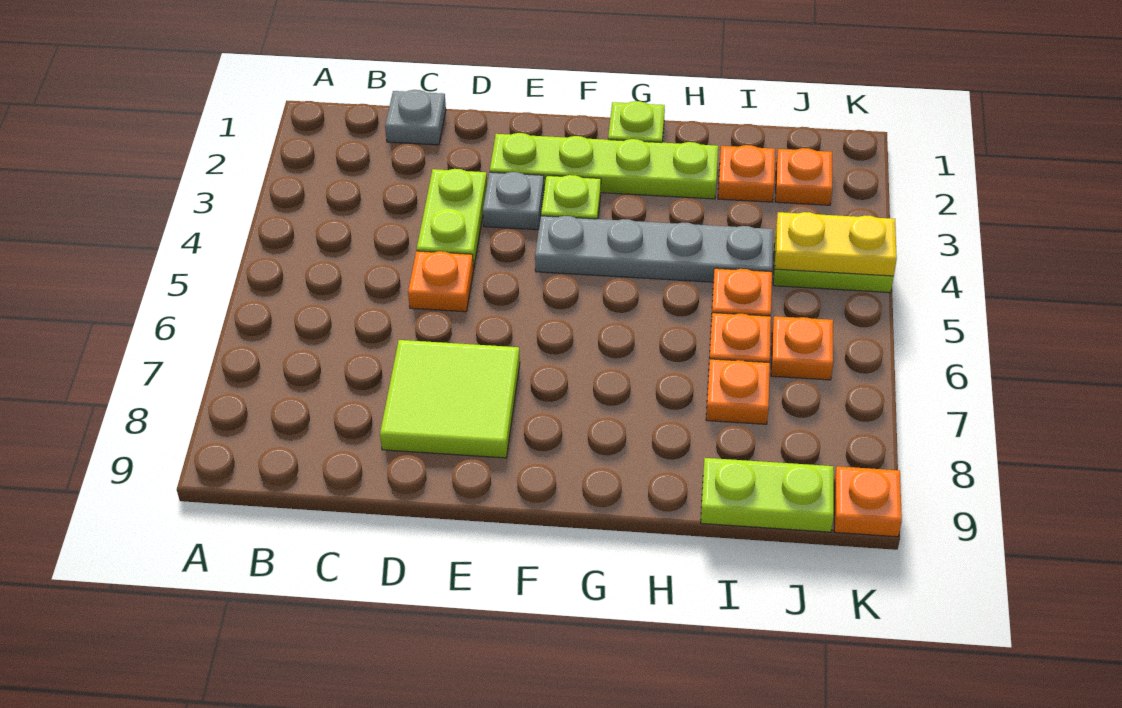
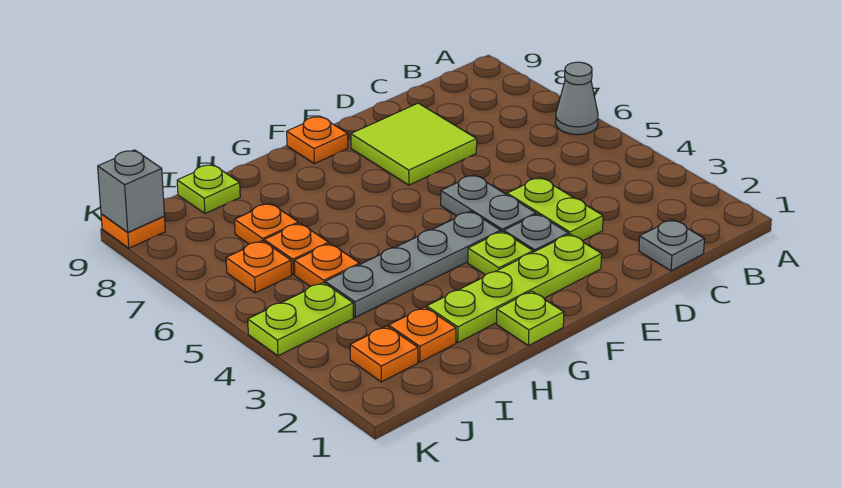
none -> grey 1x1 cone [555,62,598,135]
orange 1x1 plate [408,251,474,312] -> orange 1x1 plate moved to [287,116,348,164]
none -> grey 1x2 plate [441,175,536,232]
lime 1x2 plate [701,458,834,532] -> lime 1x1 plate [177,164,240,213]
yellow 1x2 plate [775,212,897,276] -> none
none -> grey 1x1 brick [98,150,164,232]

